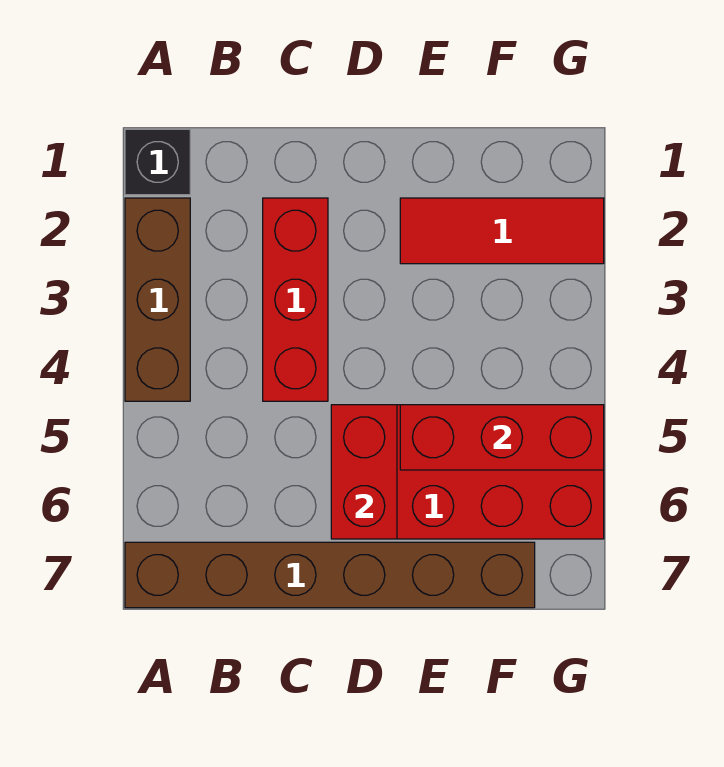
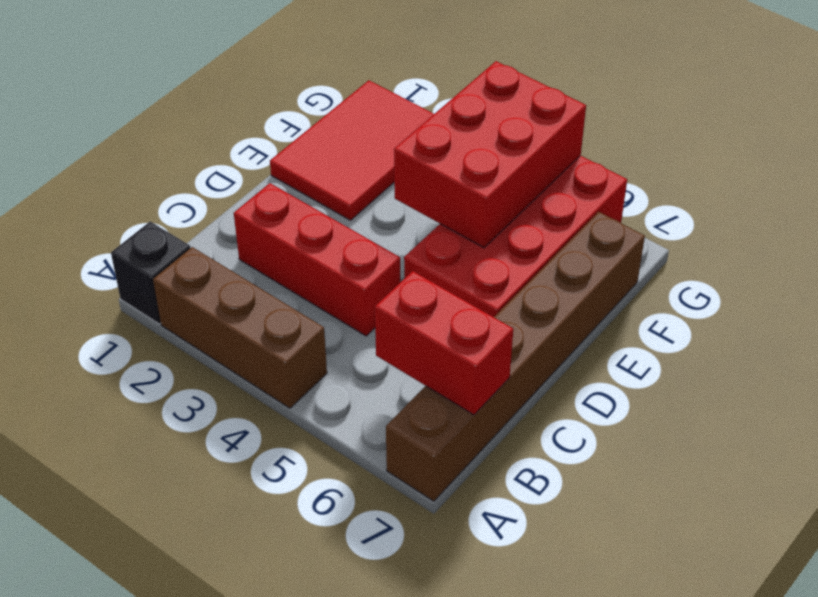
red 1x2 brick [331,405,397,539] -> red 1x2 brick moved to [375,271,513,415]
red 1x3 tile [400,198,604,264] -> red 2x3 tile [270,80,434,220]
red 1x3 brick [400,405,604,470] -> red 2x3 brick [394,61,586,248]

